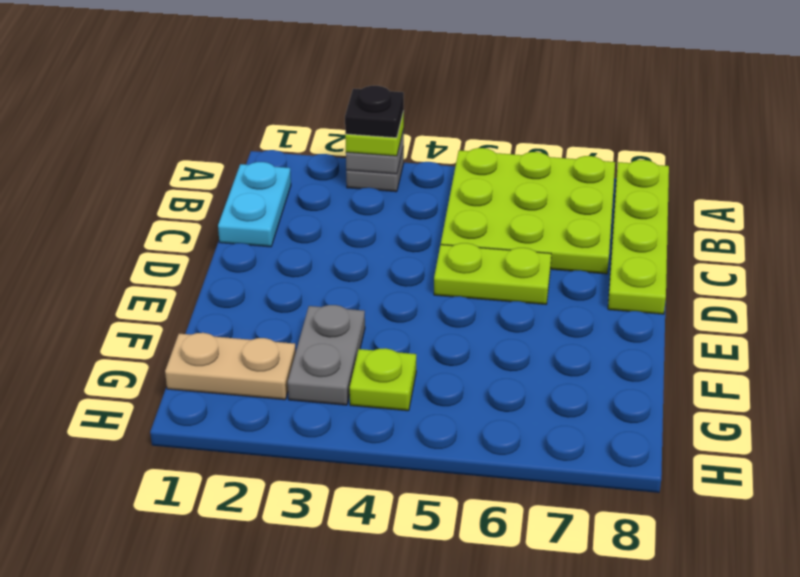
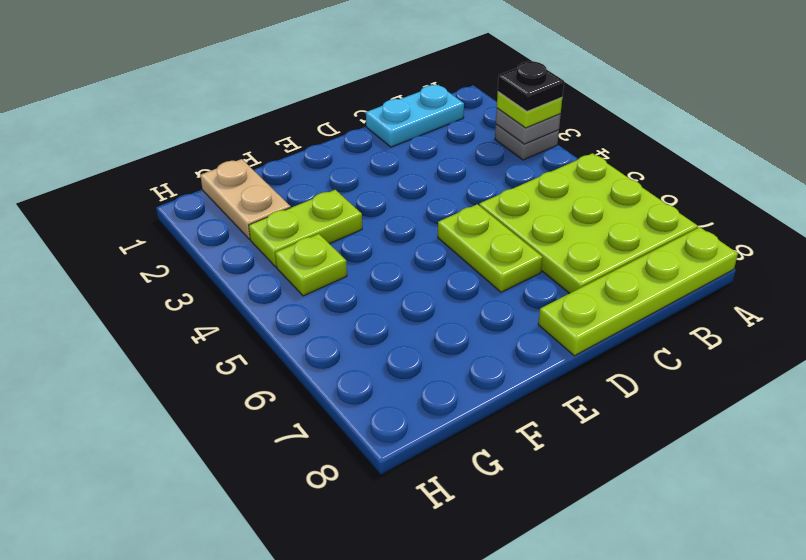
grey 1x2 plate [288,305,365,405] -> lime 1x2 plate [249,190,362,267]

